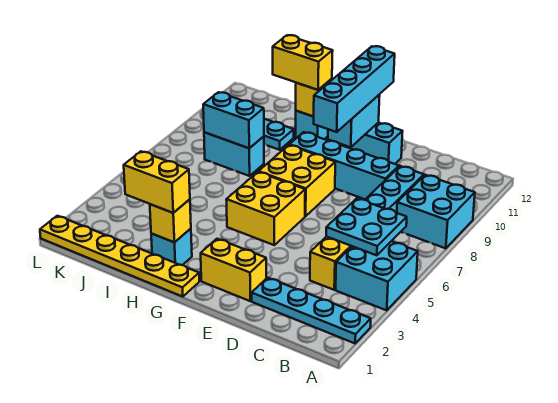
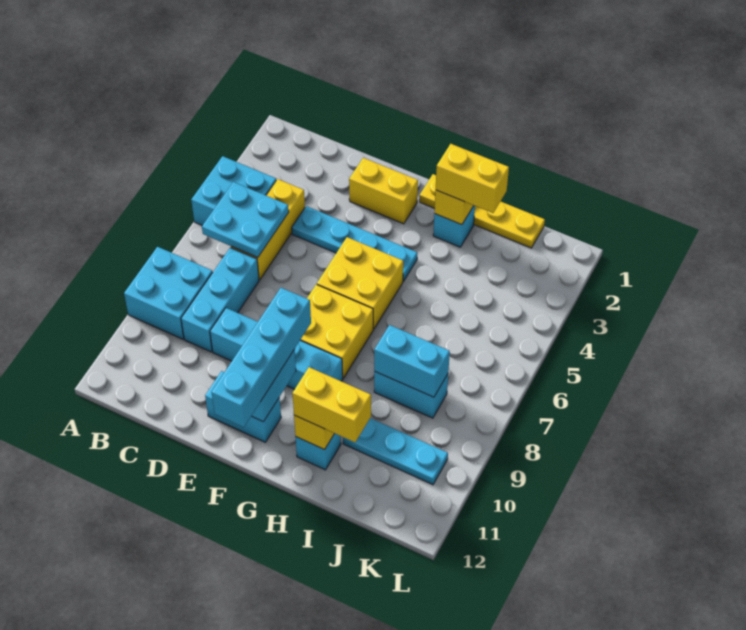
cyan 1x4 plate [252,278,371,343] -> cyan 1x4 plate moved to [292,206,417,282]
yellow 1x6 plate [40,216,199,297] -> yellow 1x4 plate [419,174,545,248]

